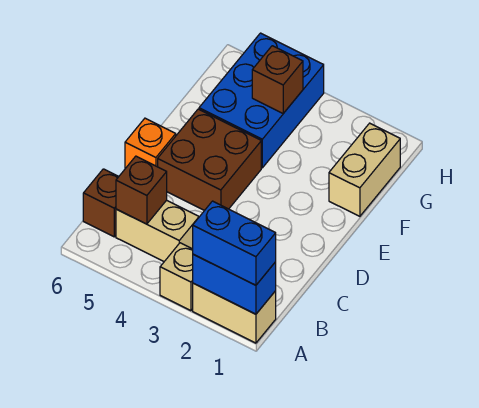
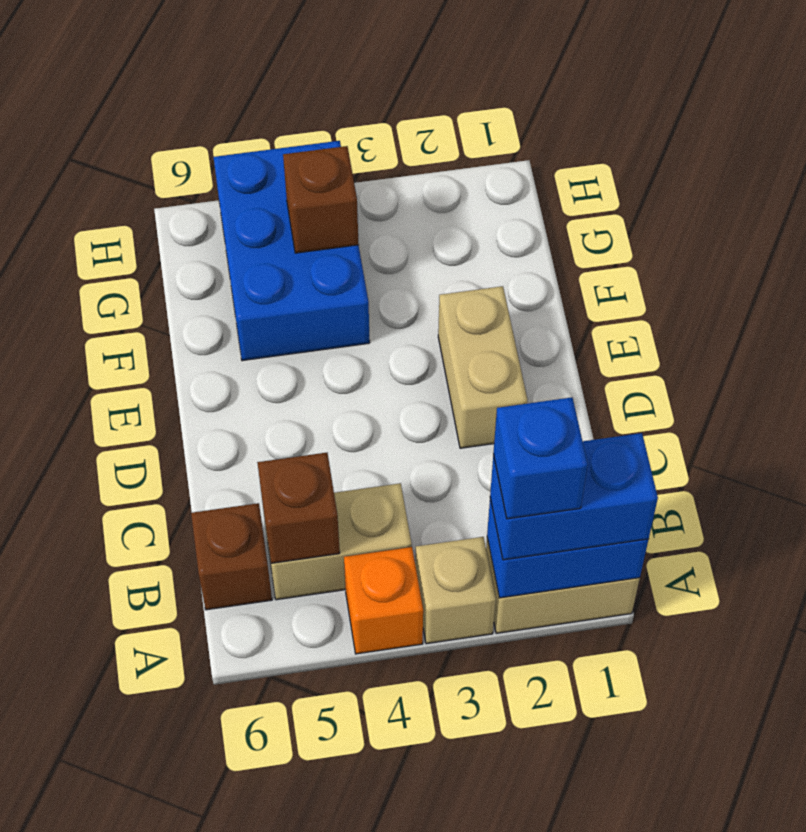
none -> blue 1x1 brick [493,397,588,519]
brown 2x2 brick [158,109,261,211] -> none
orange 1x1 brick [125,118,176,169] -> orange 1x1 brick moved to [344,547,423,654]
tan 1x2 brick [329,123,400,216] -> tan 1x2 brick moved to [438,286,527,448]

